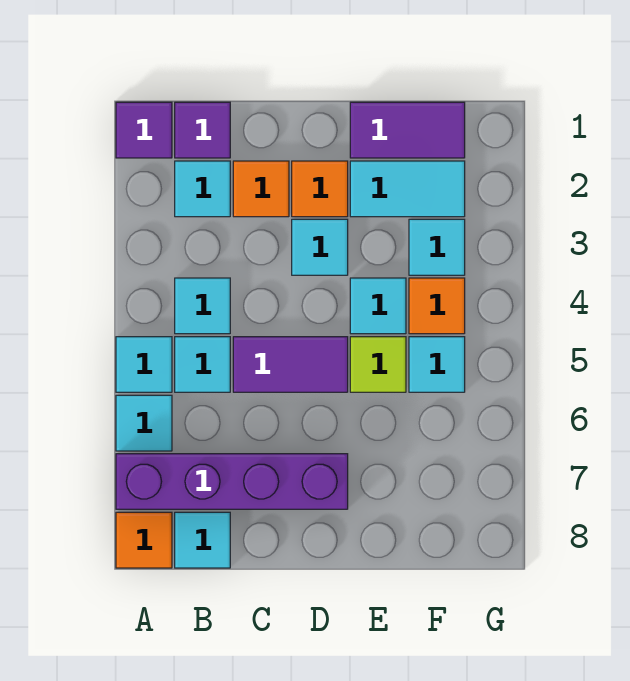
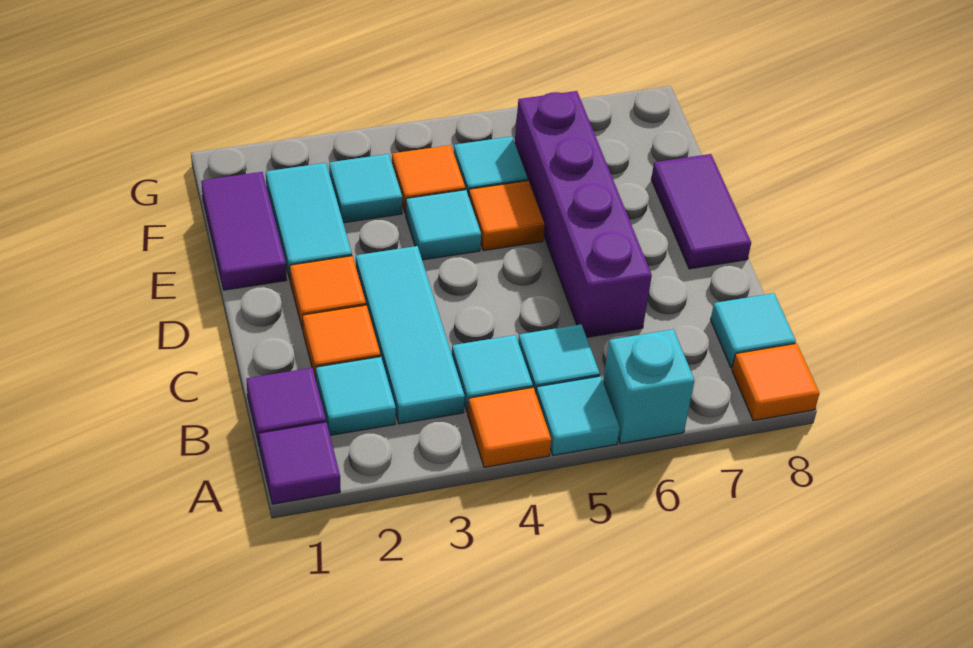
none -> orange 1x1 tile [468,387,551,467]
cyan 1x1 tile [116,395,172,451] -> cyan 1x1 brick [603,329,694,444]
purple 1x4 brick [116,454,348,509] -> purple 1x4 brick moved to [515,91,652,337]
purple 1x2 tile [233,337,348,392] -> purple 1x2 tile moved to [651,154,751,269]
cyan 1x1 tile [292,219,348,275] -> cyan 1x3 tile [356,246,465,424]
lime 1x1 tile [350,337,406,392] -> orange 1x1 tile [469,181,545,251]

